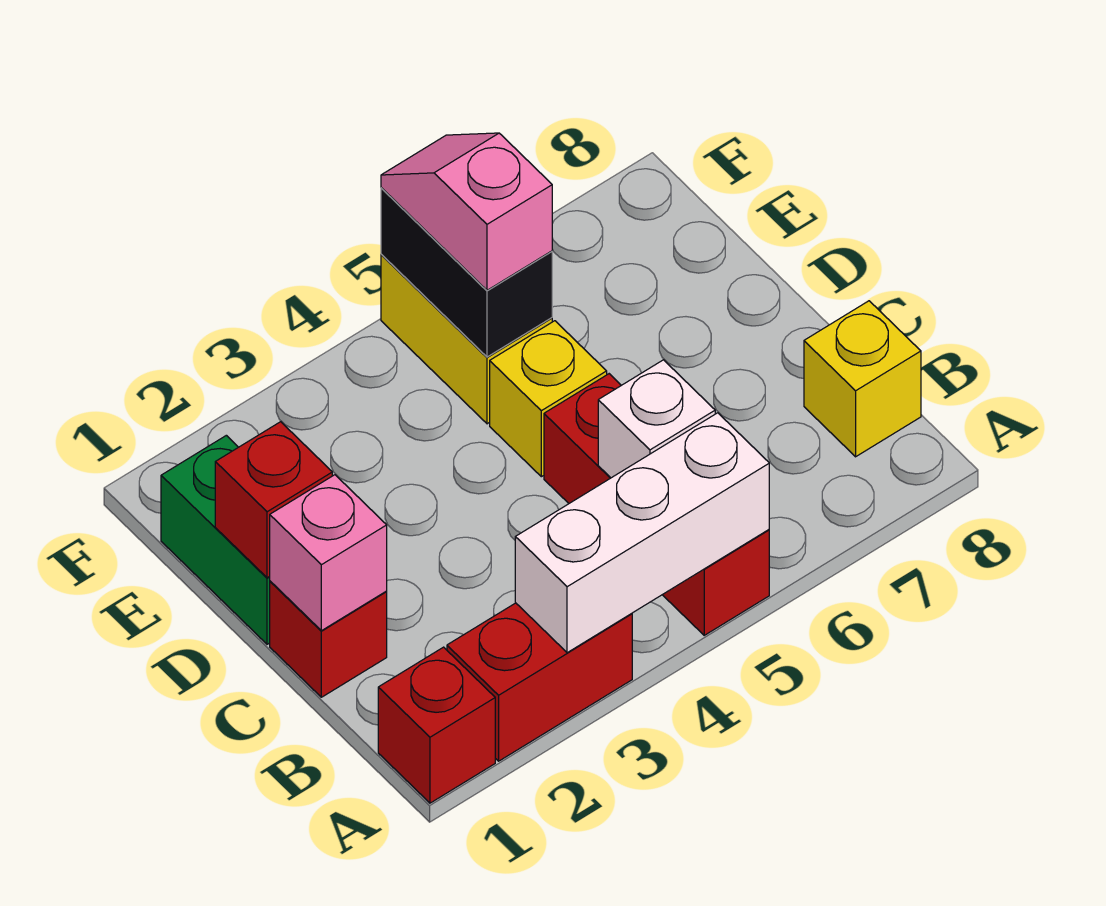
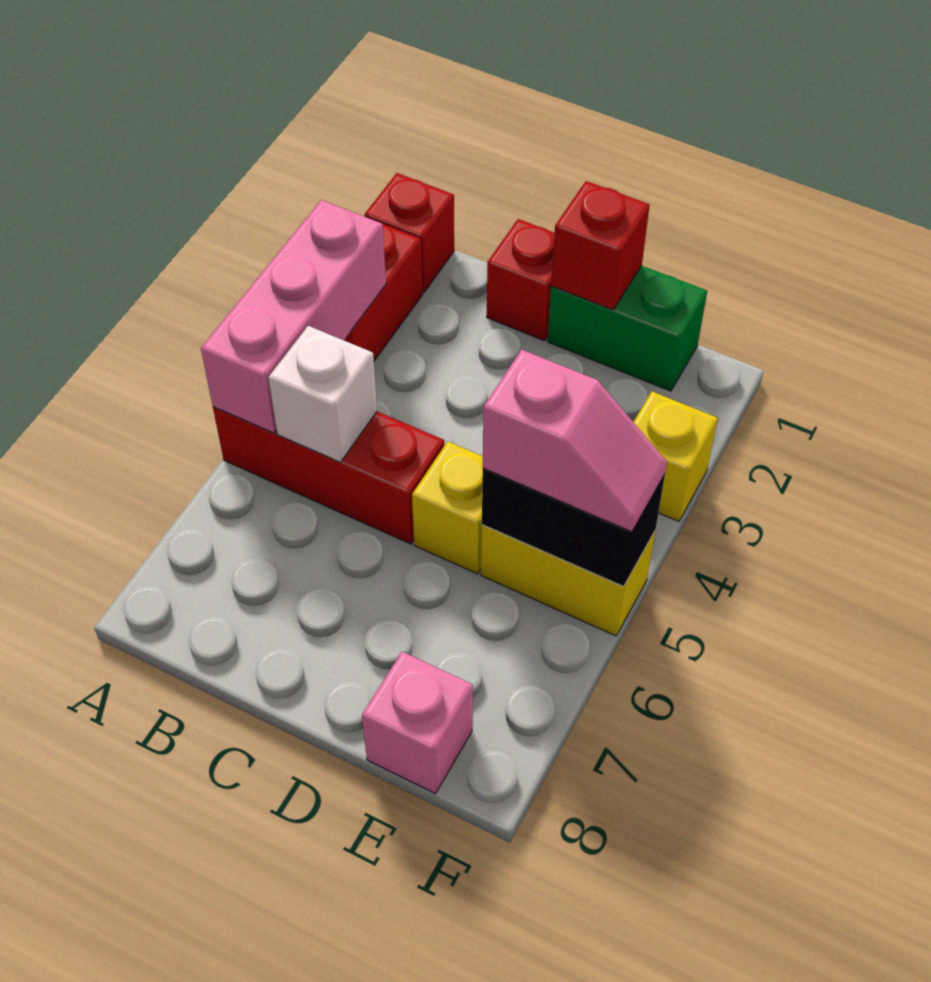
white 1x3 brick [515,413,769,653] -> pink 1x3 brick [201,200,386,433]
yellow 1x1 brick [804,301,921,457] -> yellow 1x1 brick moved to [634,392,718,521]
pink 1x1 brick [270,475,387,631] -> pink 1x1 brick moved to [362,652,473,794]

